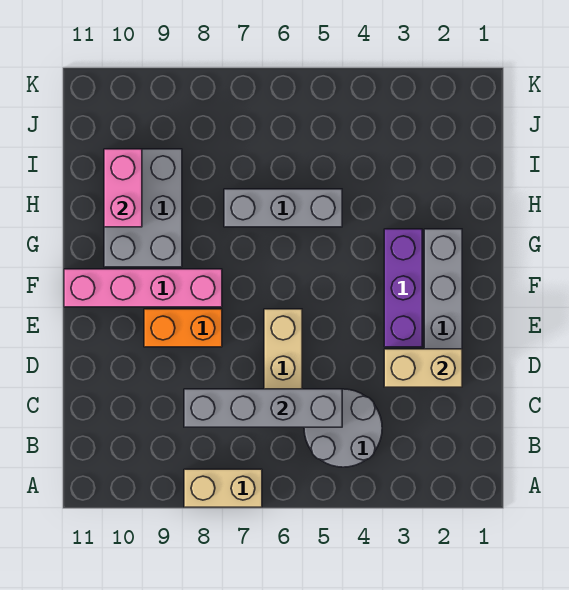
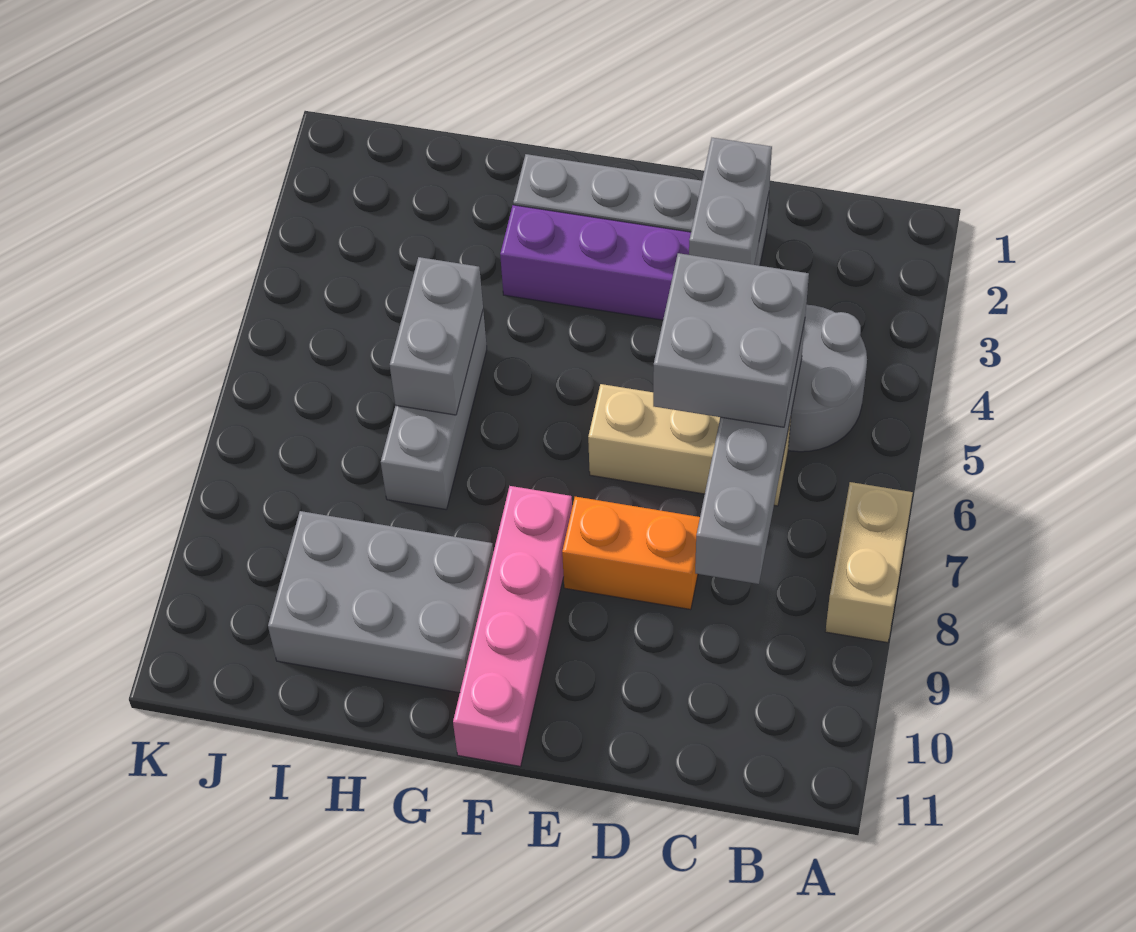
none -> grey 2x2 brick [653,253,809,427]
tan 1x2 brick [384,349,462,387] -> grey 1x2 brick [689,138,772,265]
orange 1x2 brick [144,309,222,347] -> orange 1x2 brick turned to [562,497,700,610]
none -> grey 1x2 brick [390,257,483,415]
pink 1x2 brick [104,149,142,227] -> none

